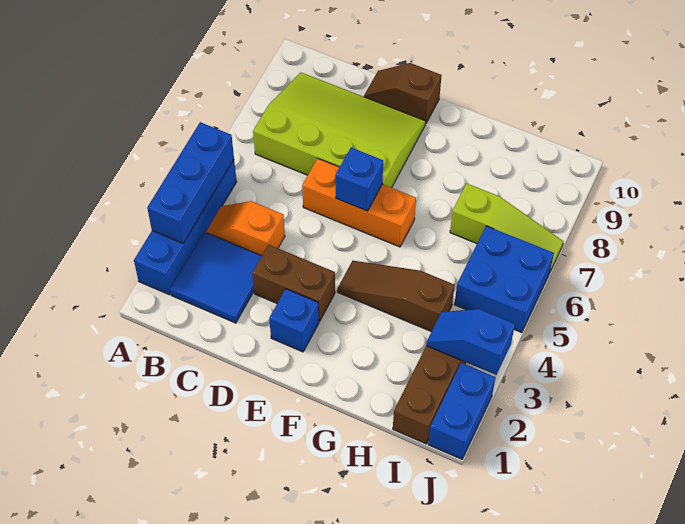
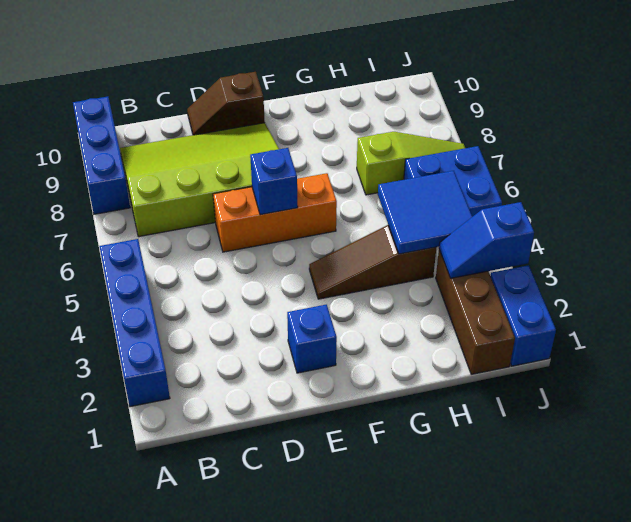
blue 1x3 brick [147,122,234,243] -> blue 1x3 brick moved to [73,96,130,214]
blue 2x2 tile [170,232,262,323] -> blue 2x2 tile moved to [378,171,472,254]
orange 1x2 slope [206,201,285,256] -> none
brown 1x2 brick [252,245,335,321] -> none

